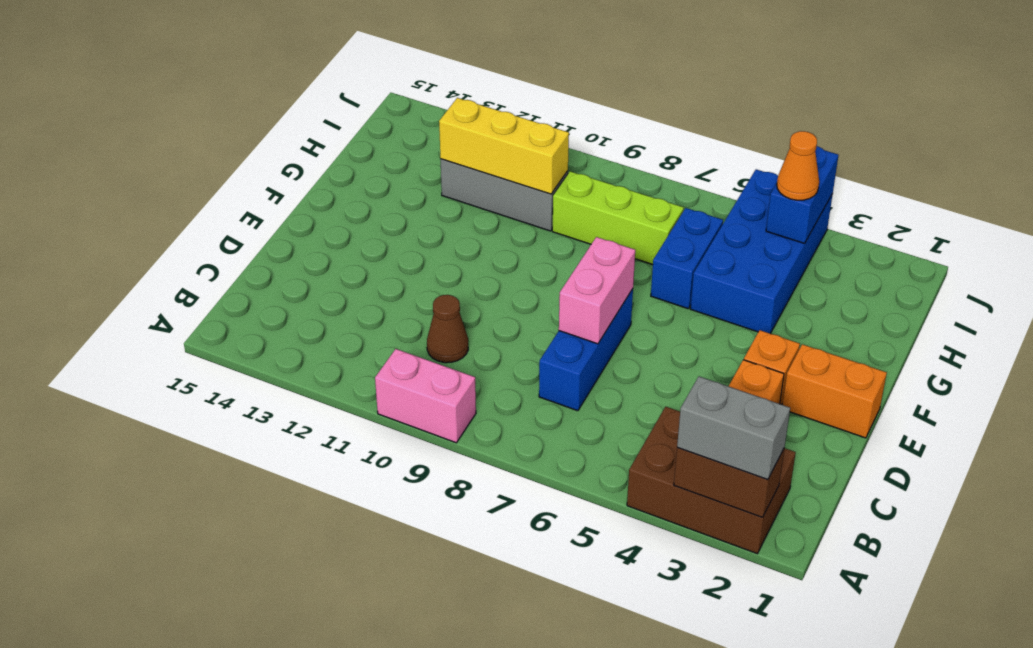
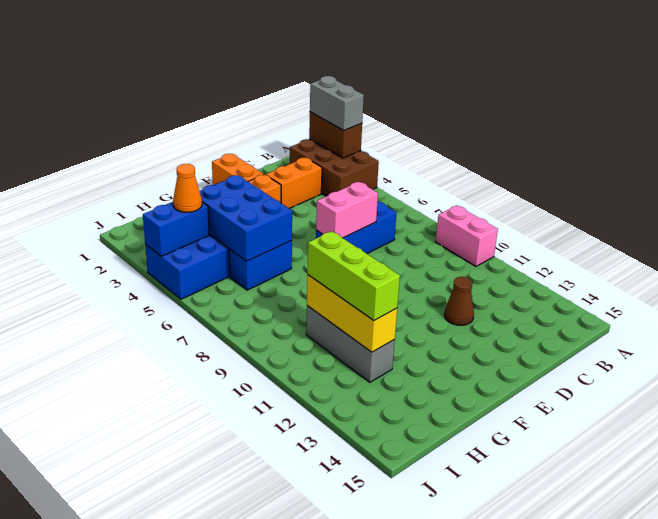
brown 1x1 cone [427,295,468,363] -> brown 1x1 cone moved to [445,277,474,325]
none -> blue 2x3 brick [200,175,292,261]
lime 1x3 brick [552,171,684,265] -> lime 1x3 brick moved to [308,231,400,321]

